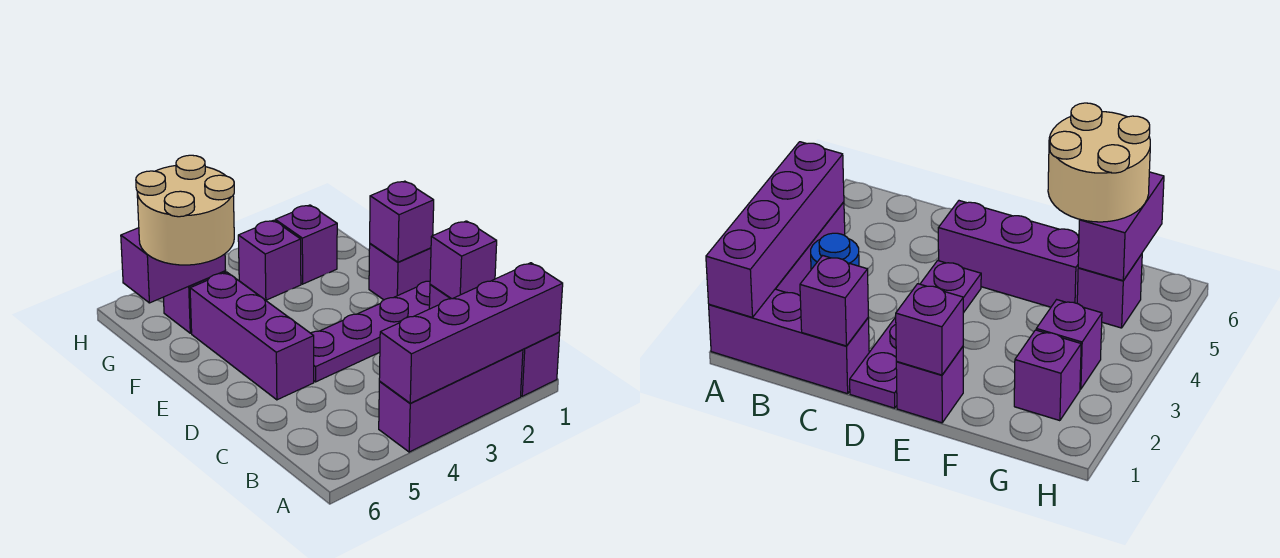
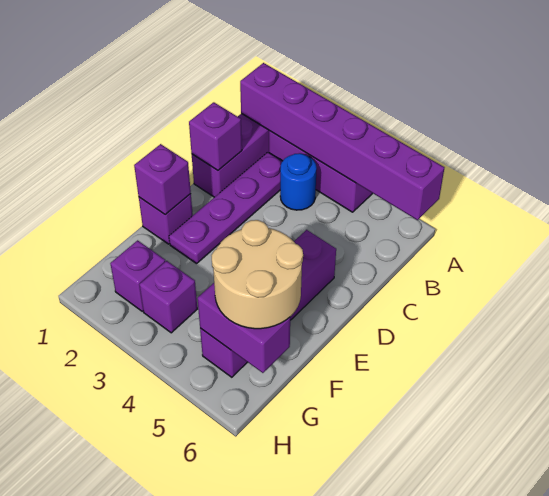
purple 1x4 brick [379,263,563,403] -> purple 1x6 brick [240,63,444,220]
purple 1x4 plate [311,281,430,382] -> purple 1x4 plate turned to [169,152,282,264]

